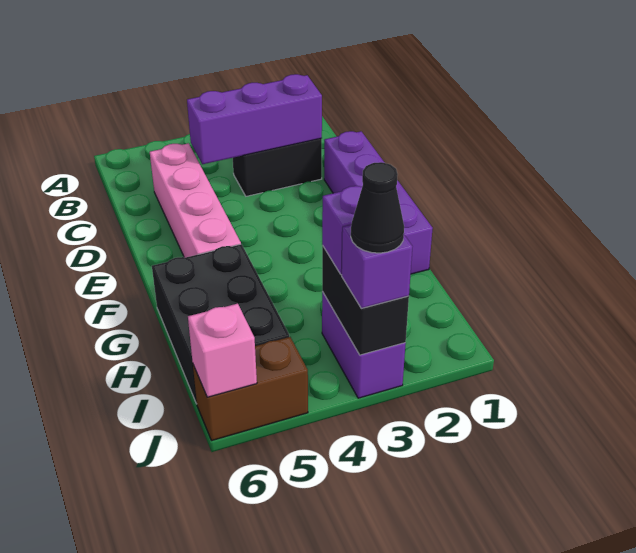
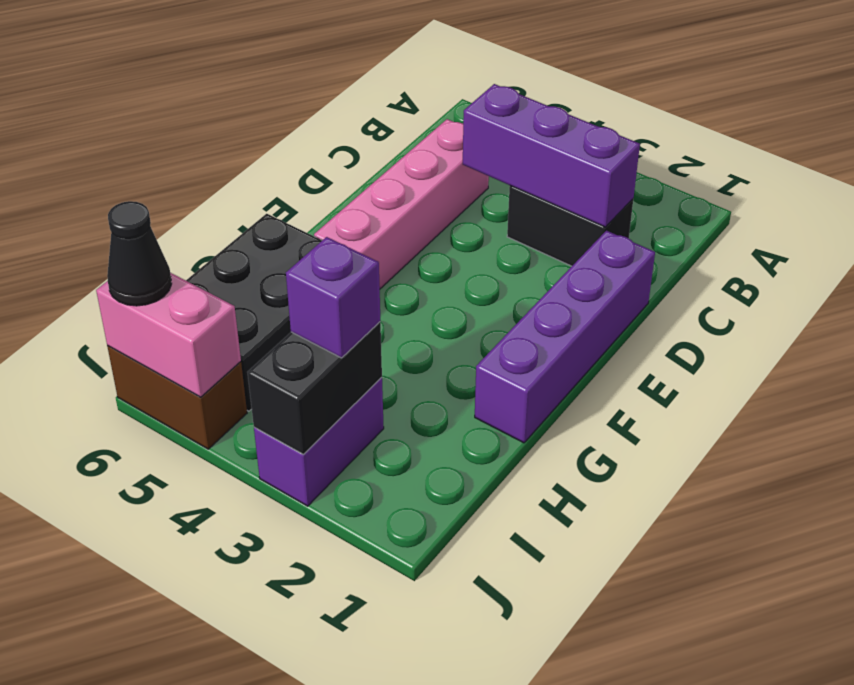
purple 1x1 brick [342,225,413,308] -> none
black 1x1 cone [351,162,404,253] -> black 1x1 cone moved to [107,201,172,306]
pink 1x1 brick [188,304,257,397] -> pink 1x2 brick [96,273,241,397]

